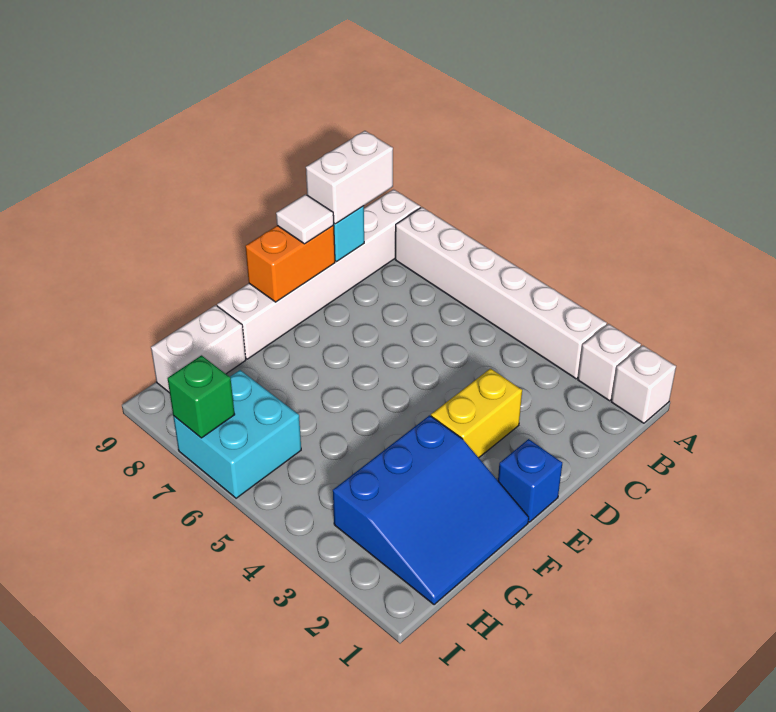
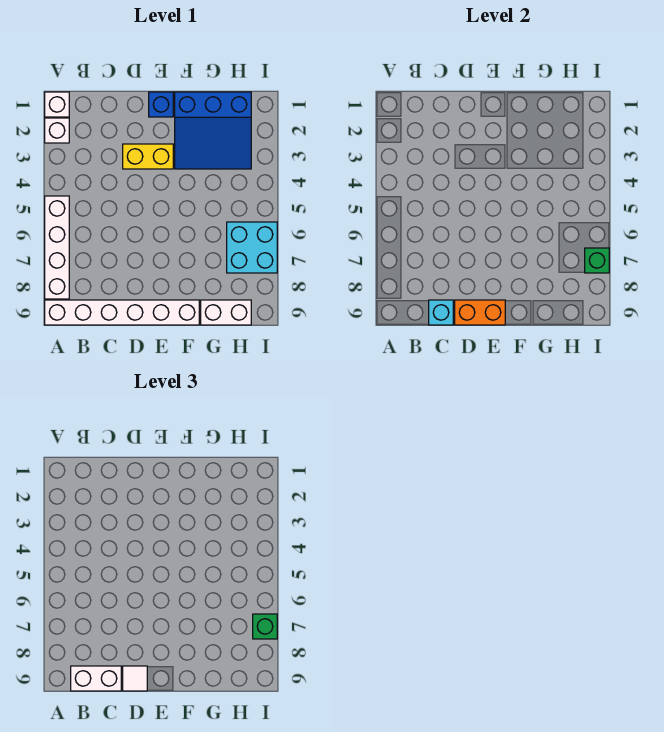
white 1x6 brick [395,207,607,379] -> white 1x4 brick [45,196,69,299]
blue 3x3 slope [333,415,529,605] -> blue 3x3 slope turned to [175,92,251,169]
none -> green 1x1 brick [253,614,277,639]

